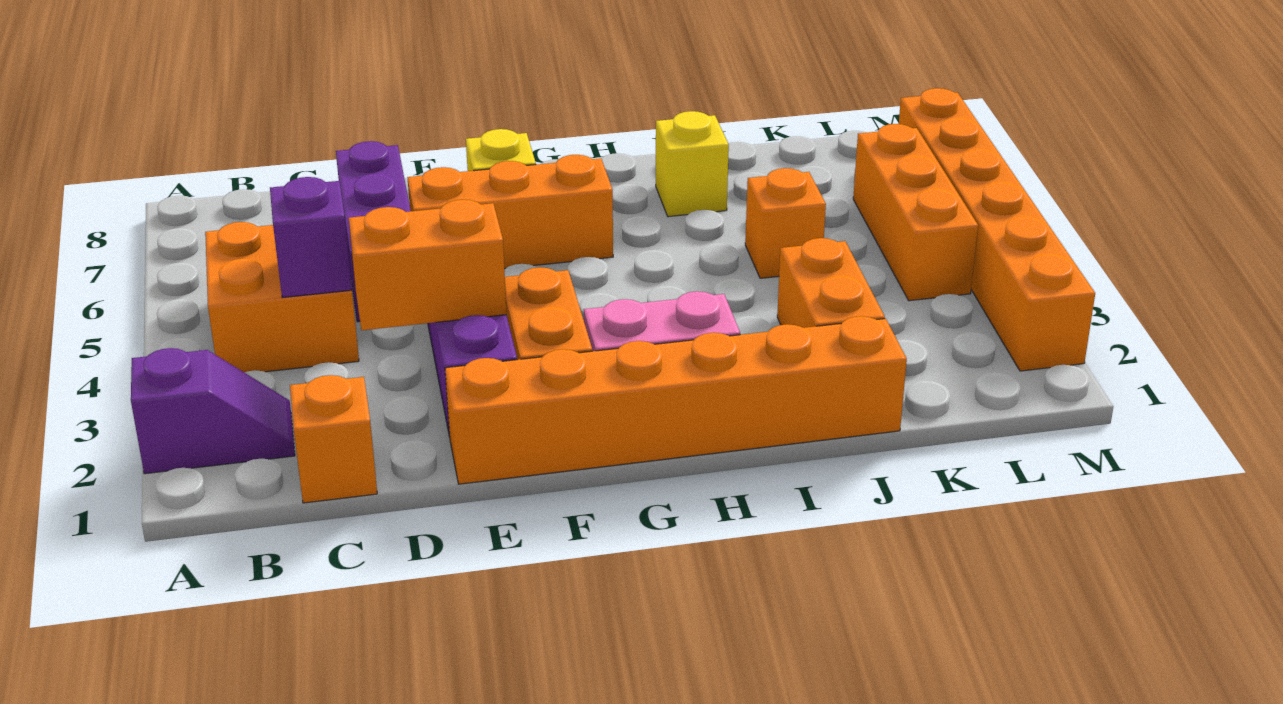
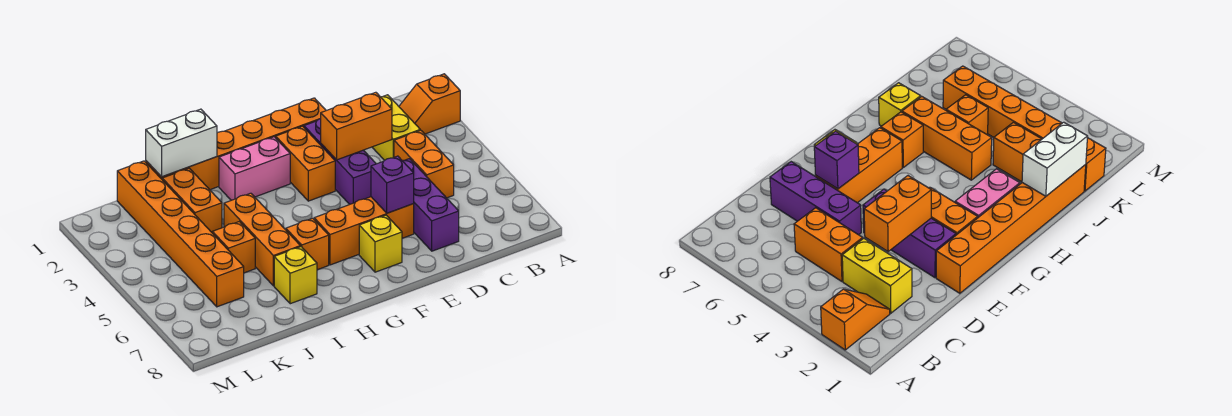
purple 1x2 slope [131,348,295,474] -> orange 1x2 slope [399,74,460,134]
orange 2x2 brick [205,222,359,372] -> orange 1x2 brick [394,130,454,198]
orange 1x1 brick [290,375,377,503] -> orange 1x1 brick moved to [286,218,329,270]
none -> yellow 1x2 brick [372,95,420,160]
purple 1x1 brick [270,177,352,298] -> purple 1x1 brick moved to [371,156,414,213]
none -> white 1x2 brick [146,109,217,177]
orange 1x3 brick [853,124,978,301] -> orange 1x3 brick moved to [224,193,300,286]
orange 1x6 brick [899,88,1095,371] -> orange 1x6 brick moved to [117,161,244,307]

